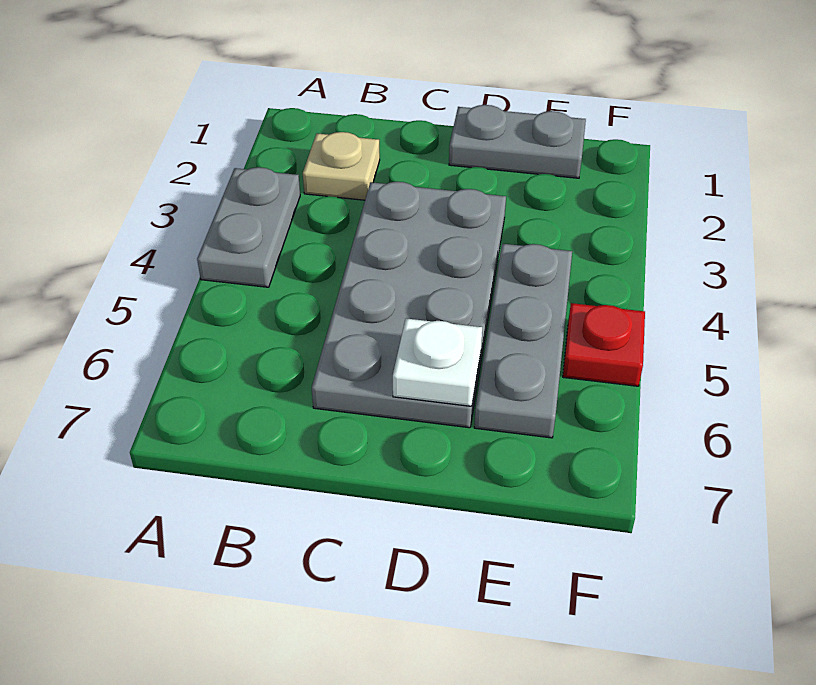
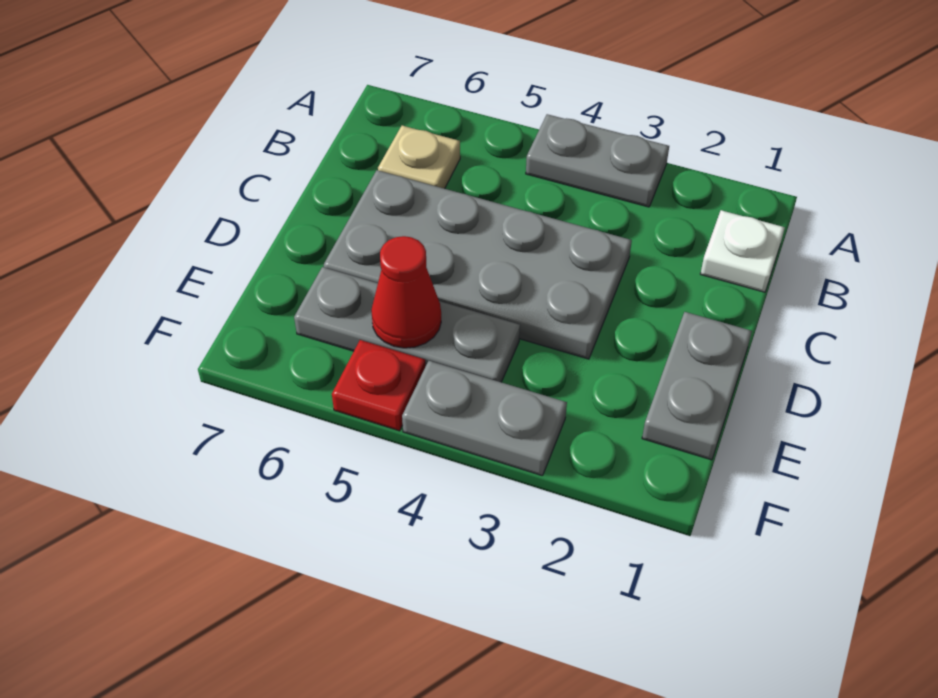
tan 1x1 plate [303,132,380,200] -> tan 1x1 plate moved to [378,126,460,189]
white 1x1 plate [393,318,482,406] -> white 1x1 plate moved to [701,210,785,292]
none -> red 1x1 cone [371,236,441,348]
none -> grey 1x2 plate [402,361,567,476]

